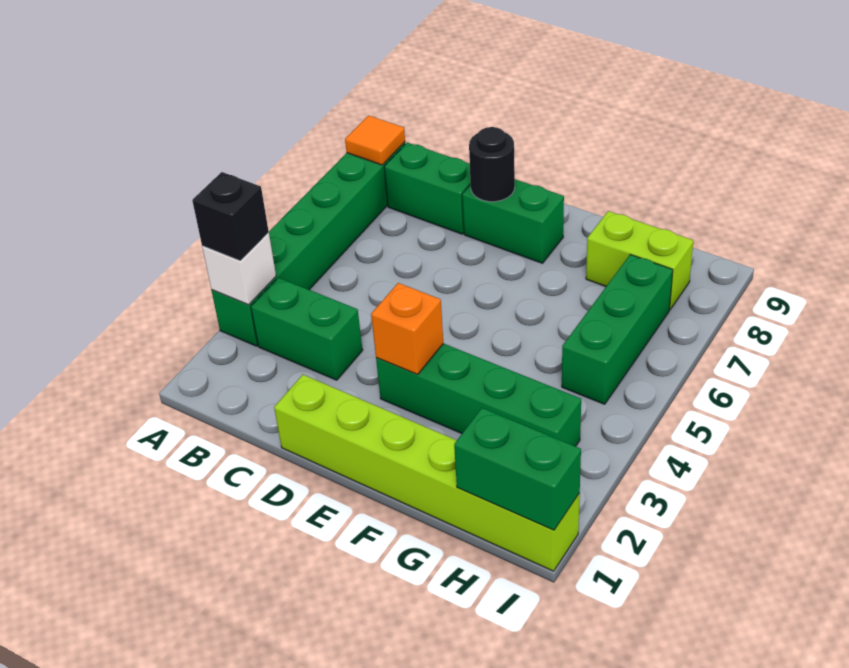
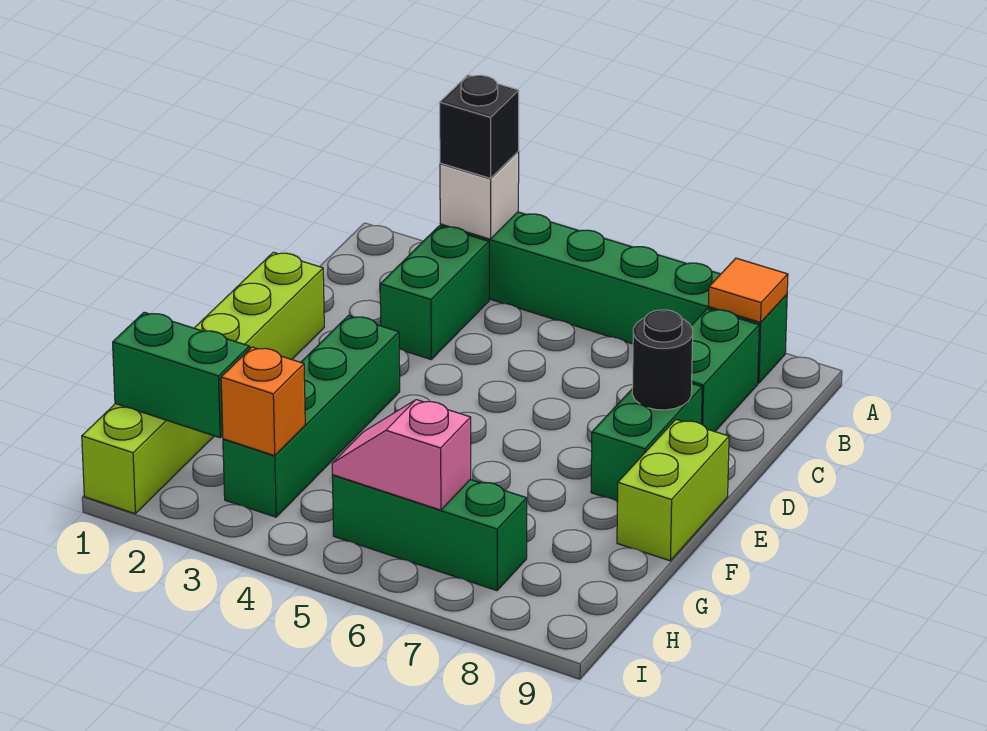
orange 1x1 brick [371,283,443,374] -> orange 1x1 brick moved to [221,347,305,456]
lime 1x2 brick [586,211,693,310] -> lime 1x2 brick moved to [617,420,729,561]
green 1x2 brick [454,408,581,530] -> green 1x2 brick turned to [113,312,250,438]
none -> pink 1x2 slope [332,400,471,510]

